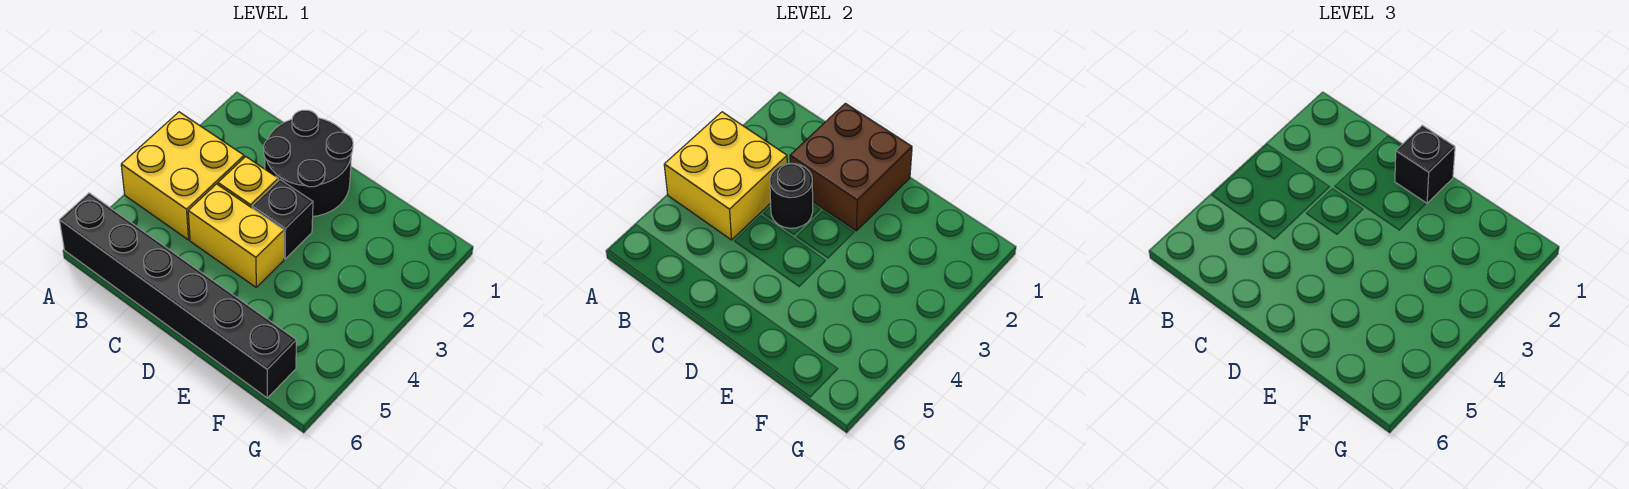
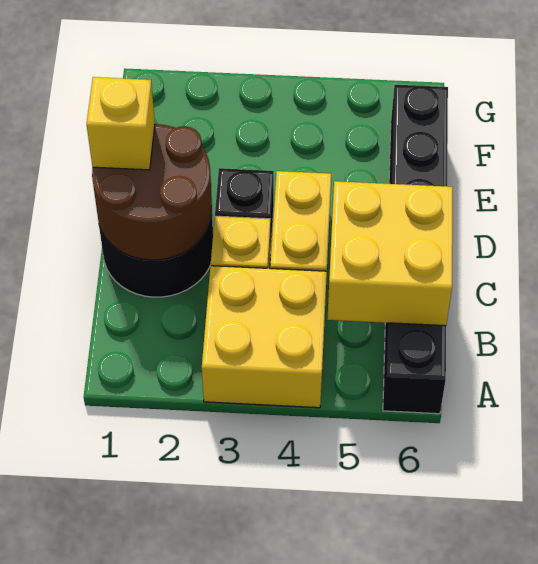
yellow 2x2 brick [664,112,787,240] -> yellow 2x2 brick moved to [327,181,453,326]
brown 2x2 brick [790,103,912,231] -> brown 2x2 round brick [92,124,212,260]
black 1x1 round brick [770,163,813,228] -> none
black 1x1 brick [1395,125,1455,203] -> yellow 1x1 brick [87,77,155,170]

